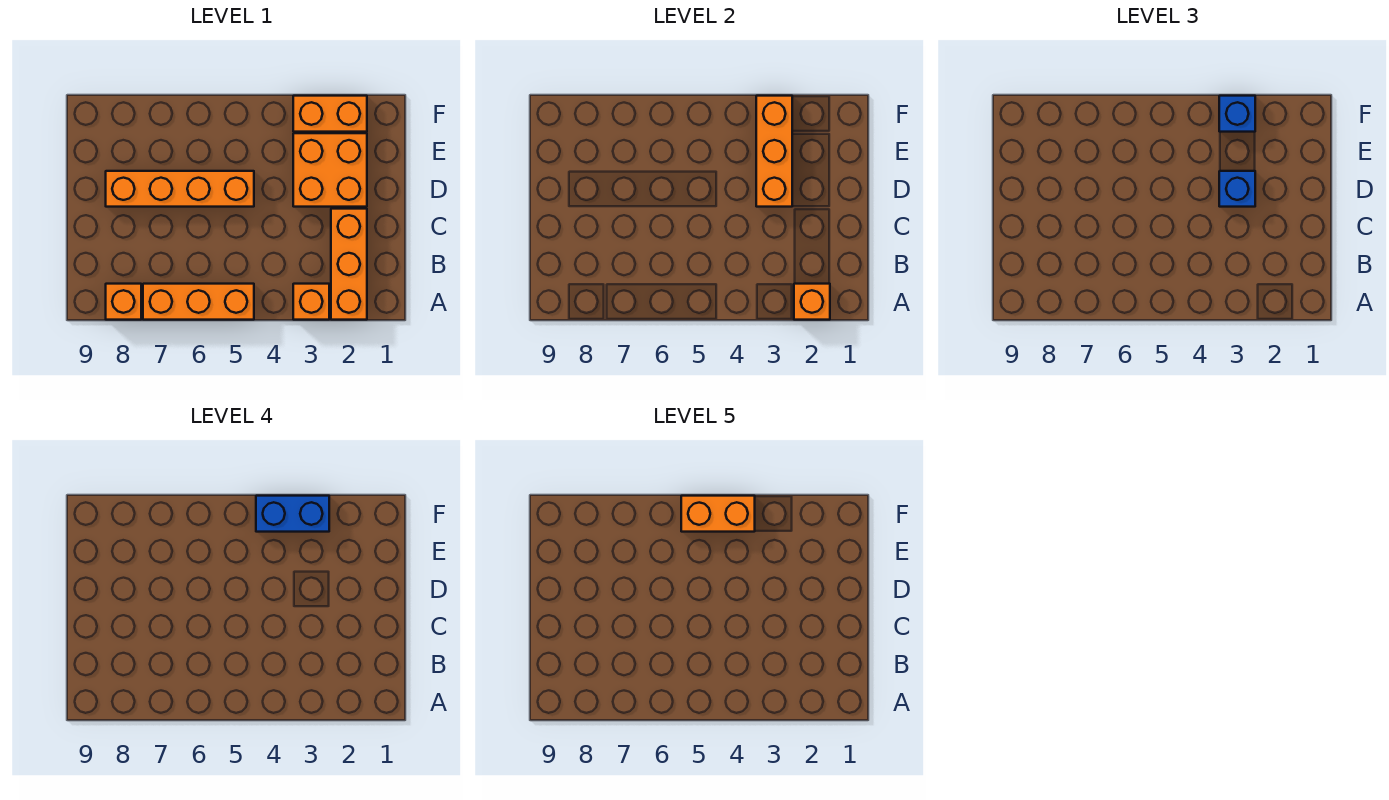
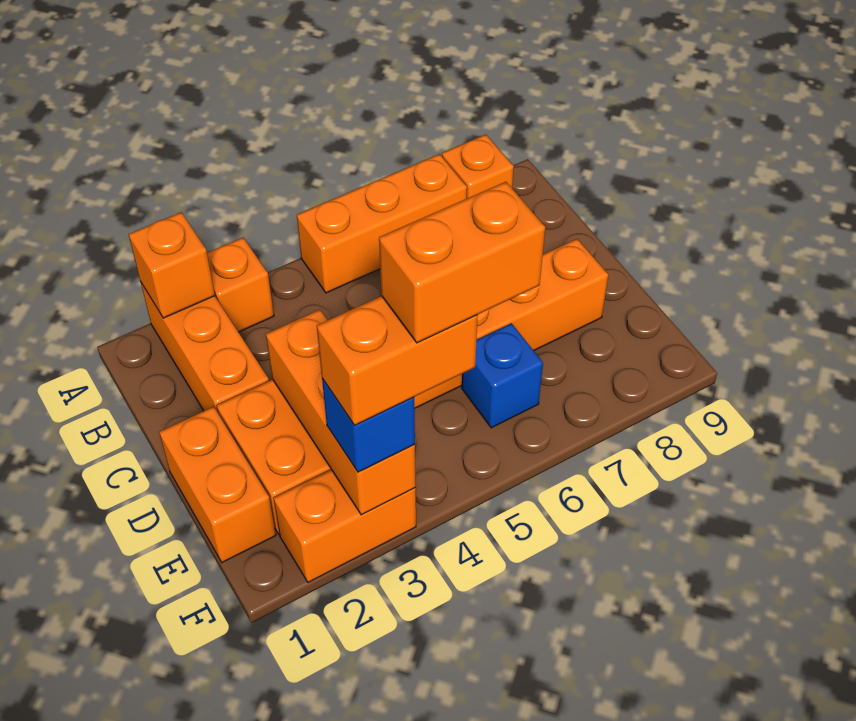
none -> orange 1x2 brick [159,407,276,562]
blue 1x1 brick [1219,171,1255,207] -> blue 1x1 brick moved to [462,323,543,428]
blue 1x2 brick [256,496,329,532] -> orange 1x2 brick [317,296,478,425]

